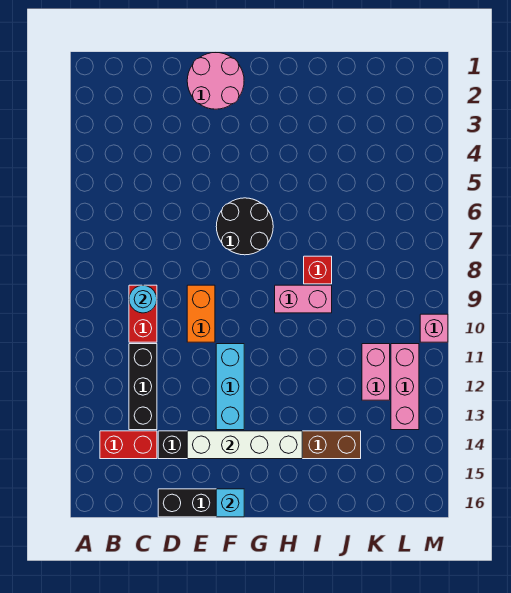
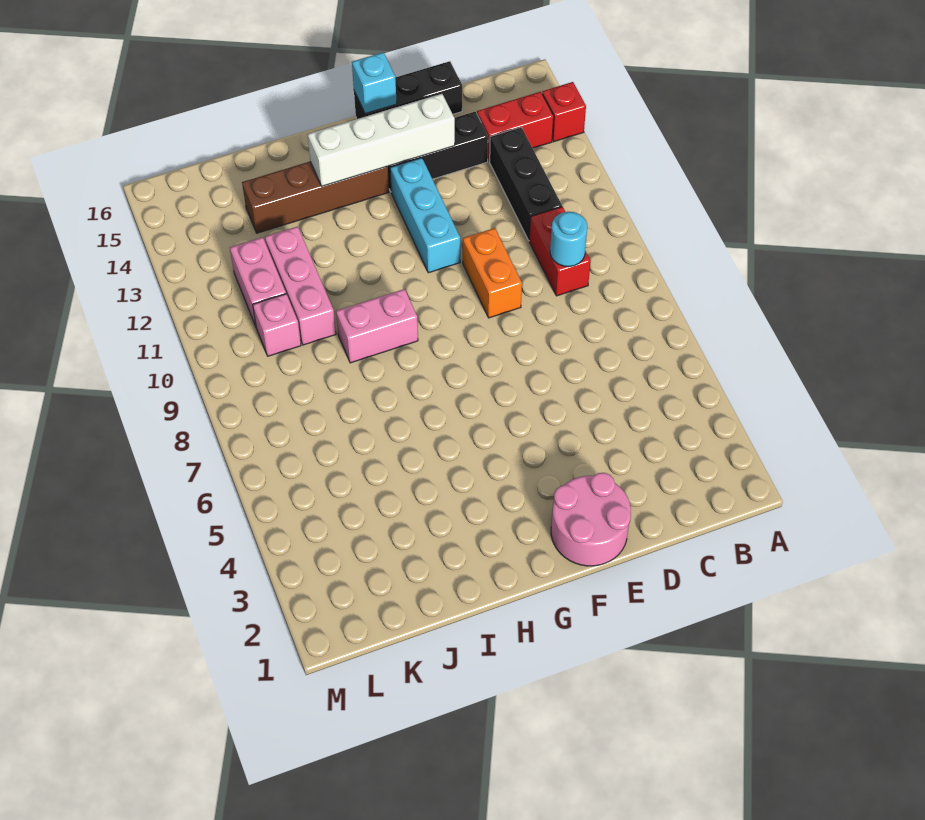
black 2x2 round brick [216,198,273,255] -> none
red 1x1 brick [304,256,332,284] -> red 1x1 brick moved to [542,82,586,142]
pink 1x3 brick [391,344,419,430] -> pink 1x3 brick moved to [265,226,336,345]
pink 1x1 brick [420,314,448,342] -> pink 1x1 brick moved to [253,294,301,356]

